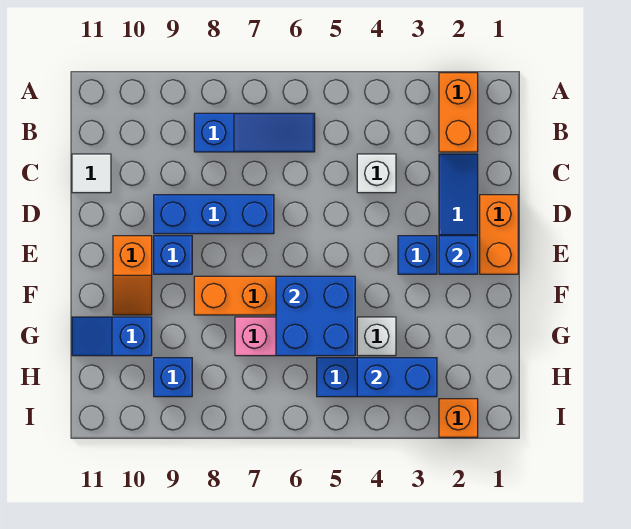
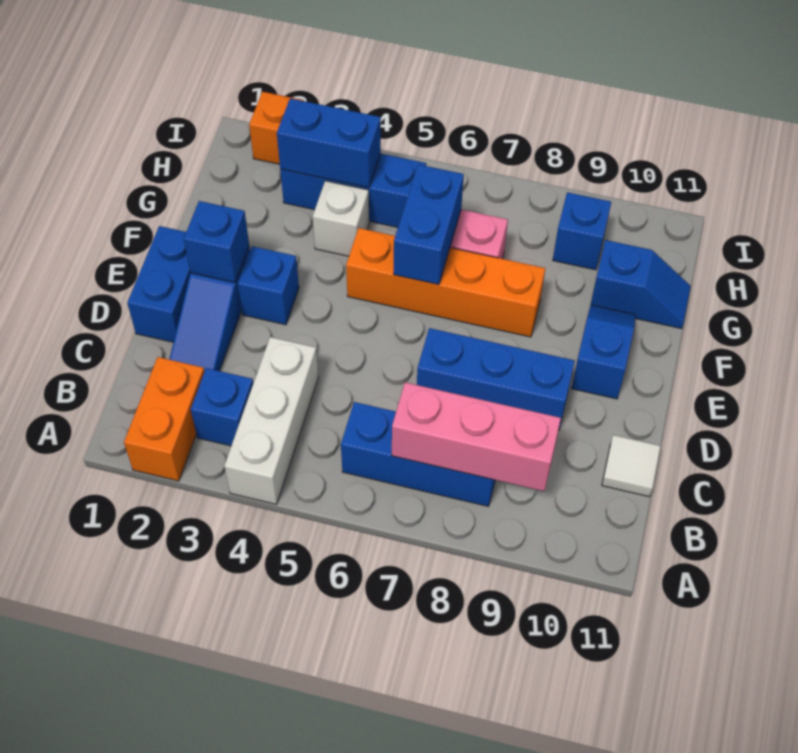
blue 1x3 slope [194,113,315,152] -> blue 1x3 brick [341,402,495,506]
none -> pink 1x3 brick [392,382,561,491]
white 1x1 brick [357,154,396,193] -> white 1x3 brick [224,337,318,504]
orange 1x2 brick [480,195,518,274] -> blue 1x2 brick [127,226,190,342]
blue 1x1 brick [154,236,192,274] -> blue 1x1 brick moved to [191,368,253,446]
orange 1x2 slope [113,236,152,315] -> blue 1x2 slope [571,305,636,399]
blue 2x2 brick [276,276,355,356] -> blue 1x2 brick [394,164,464,285]

